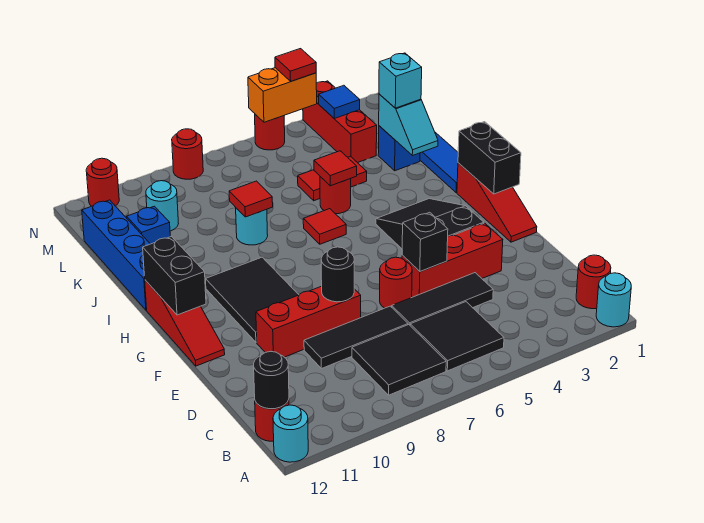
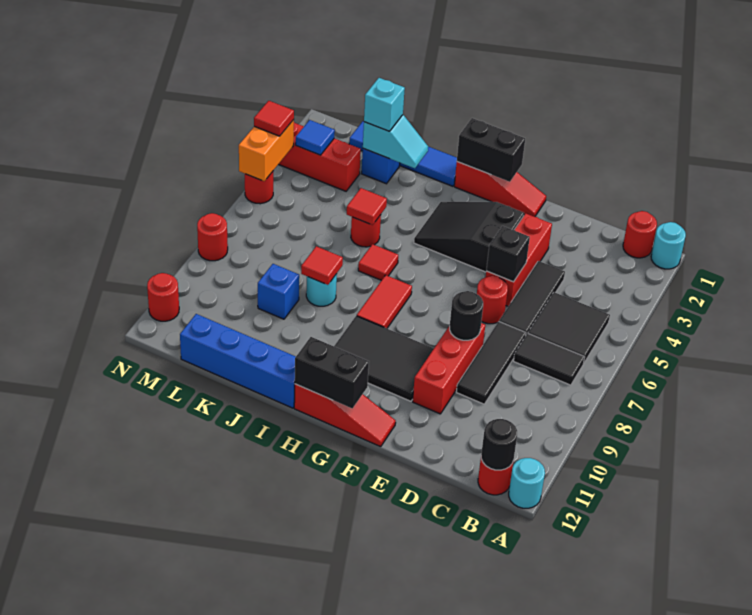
black 2x2 tile [352,325,446,395] -> black 1x2 tile [514,333,584,385]
red 1x2 tile [298,156,367,201] -> red 1x2 tile moved to [357,275,412,328]
blue 1x1 brick [127,206,170,244] -> blue 1x1 brick moved to [258,264,299,319]
cyan 1x1 round brick [146,181,178,231] -> none

